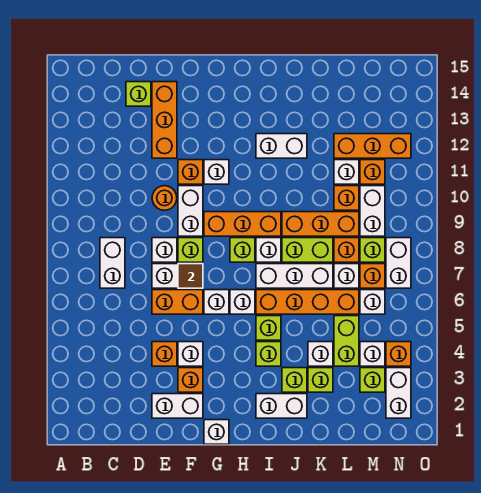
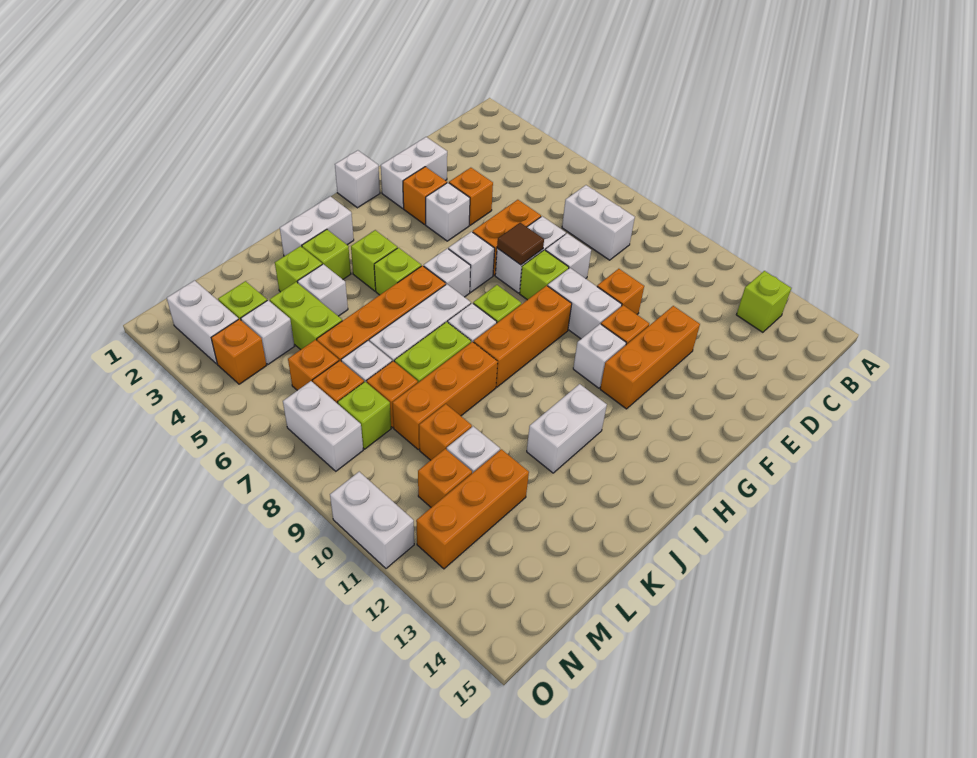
lime 1x1 brick [126,82,151,106] -> lime 1x1 brick moved to [736,271,791,332]
orange 1x1 round brick [152,186,177,210] -> orange 1x1 brick [597,269,644,314]
orange 1x3 brick [152,82,177,158] -> orange 1x3 brick turned to [600,306,700,409]
white 1x1 brick [360,290,385,314] -> orange 1x1 brick [288,340,339,390]
white 1x2 brick [360,186,385,236] -> white 1x2 brick moved to [330,472,414,568]

